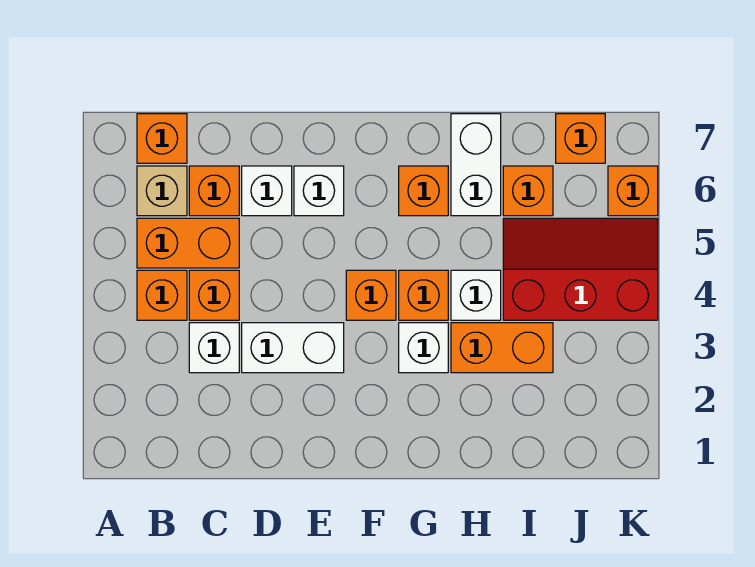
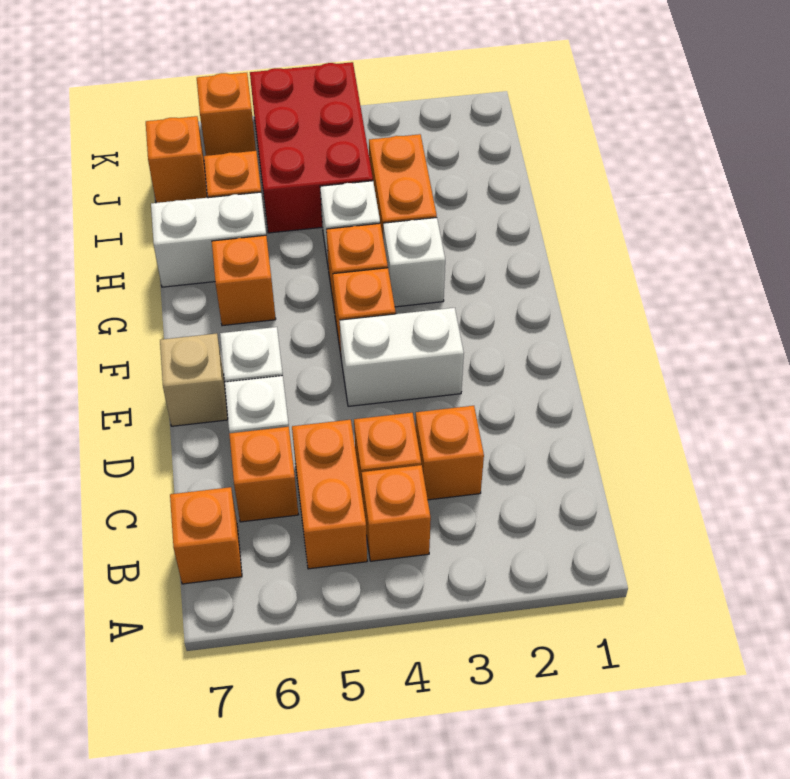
tan 1x1 brick [137,166,187,216] -> tan 1x1 brick moved to [160,333,228,426]
white 1x1 brick [189,323,239,373] -> orange 1x1 brick [415,406,484,500]
white 1x2 brick [242,323,344,373] -> white 1x2 brick turned to [340,308,464,406]
red 2x3 slope [503,218,658,320] -> red 2x3 brick [250,62,373,233]

